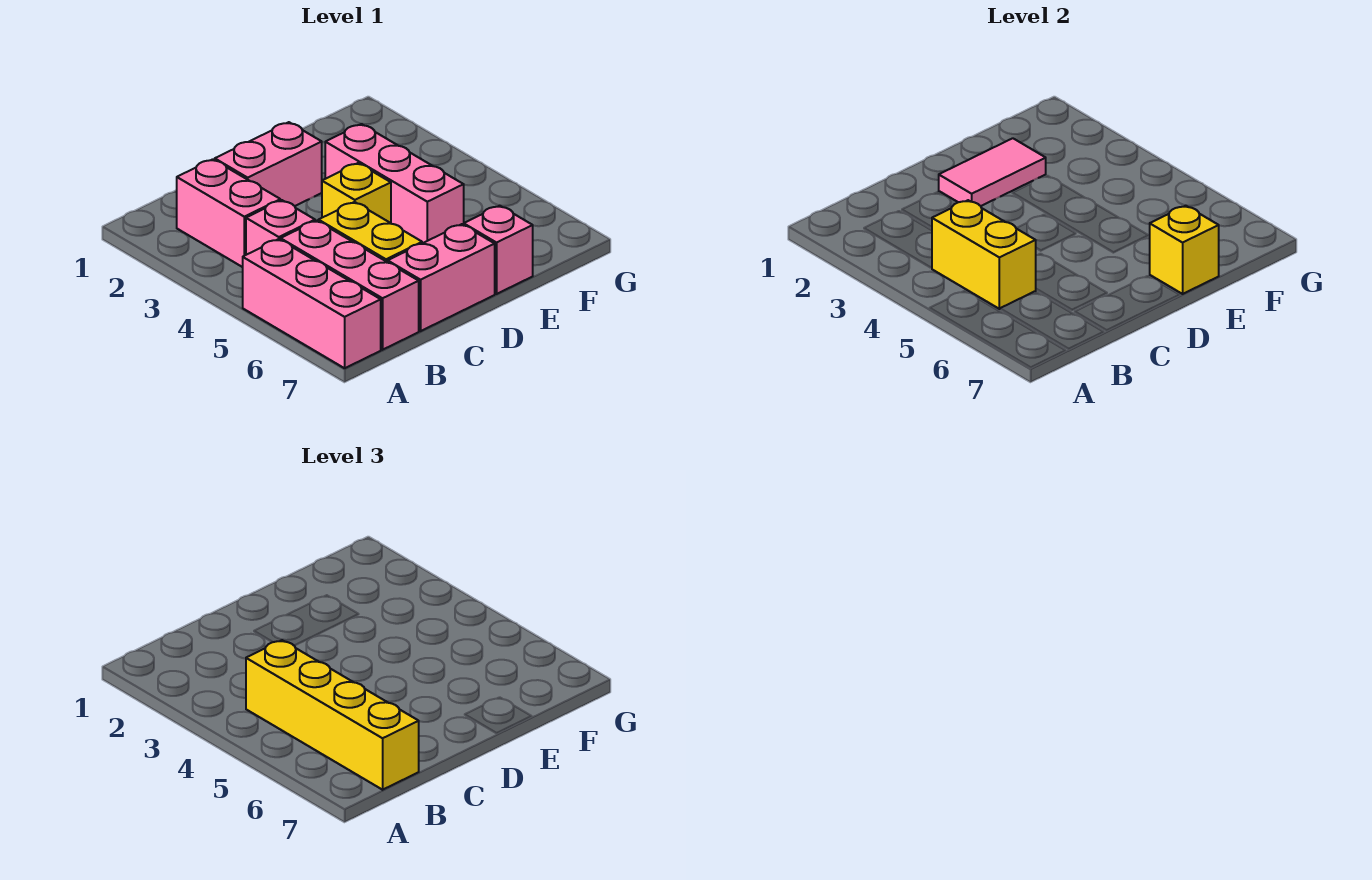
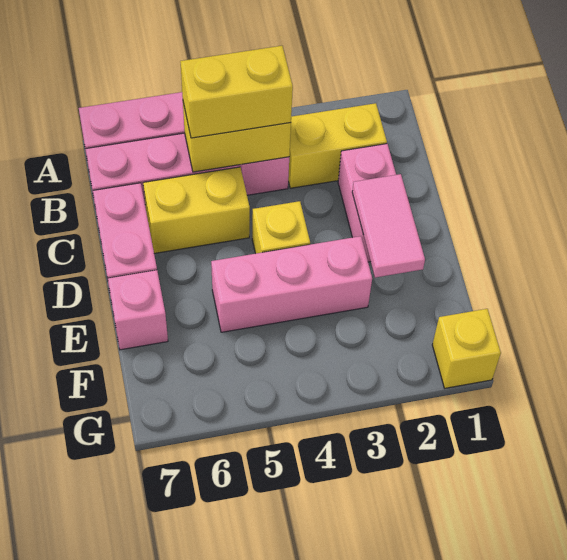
pink 1x2 brick [177,159,280,267] -> yellow 1x2 brick [288,103,387,188]
yellow 1x4 brick [246,640,419,790] -> yellow 1x2 brick [180,46,293,138]
yellow 1x1 brick [1150,206,1219,294] -> yellow 1x1 brick moved to [432,309,501,388]

